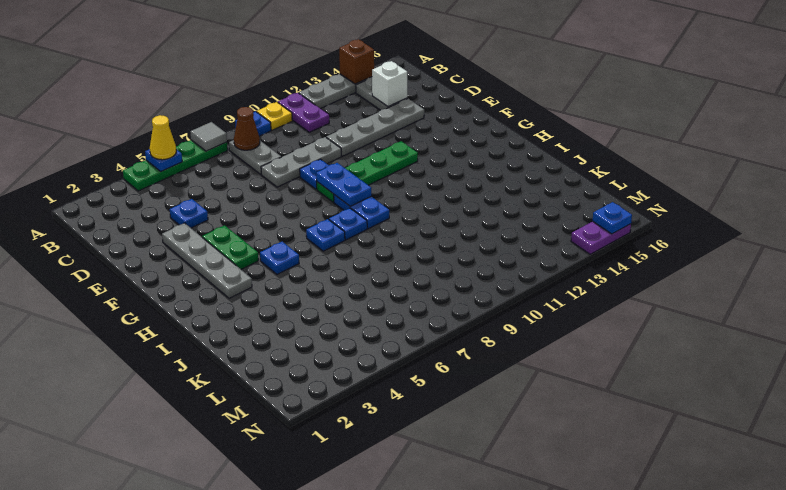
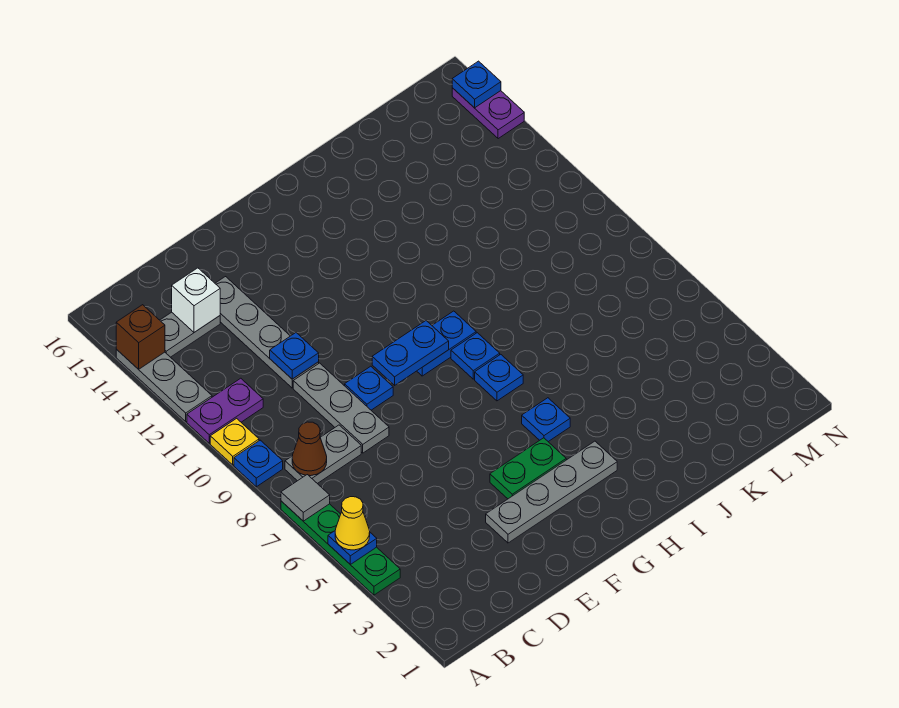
blue 1x1 plate [170,199,208,228] -> blue 1x1 plate moved to [270,333,319,379]
green 1x4 plate [317,141,418,202] -> none

